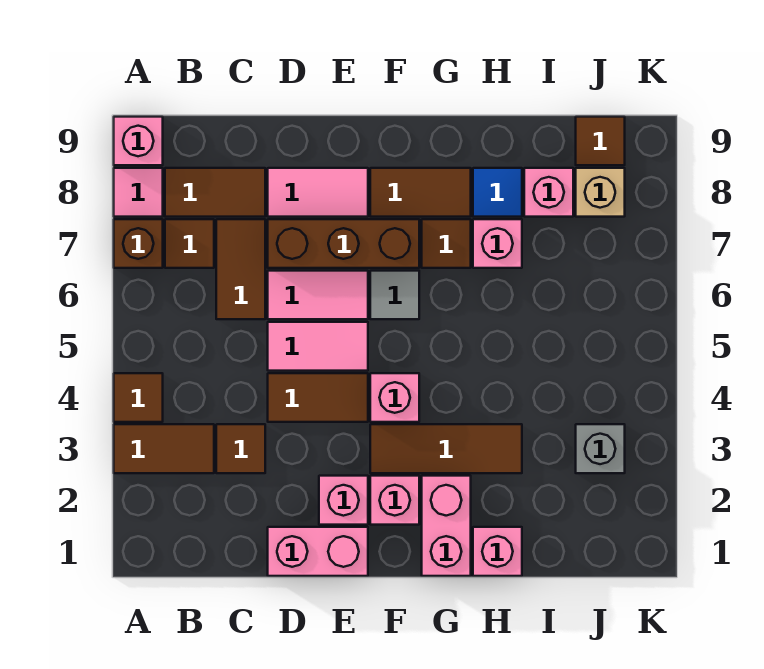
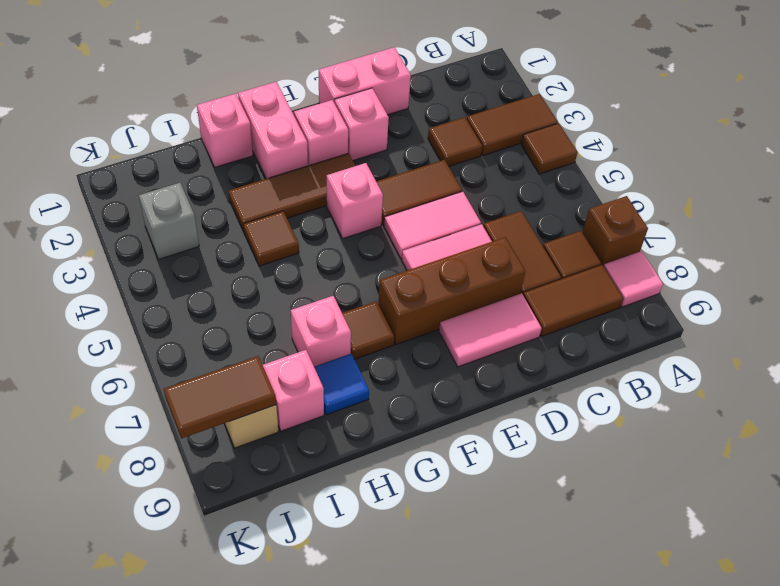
pink 1x1 brick [114,117,163,165] -> none
grey 1x1 tile [370,271,419,319] -> none
brown 1x2 tile [370,168,471,217] -> brown 1x2 tile moved to [164,356,276,439]
brown 1x1 tile [576,117,625,165] -> brown 1x1 tile moved to [243,211,299,266]

